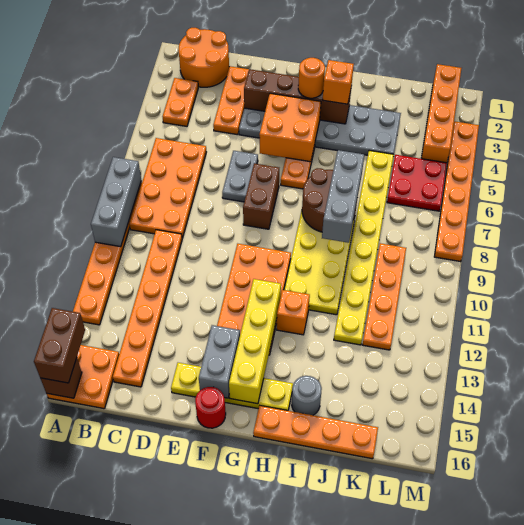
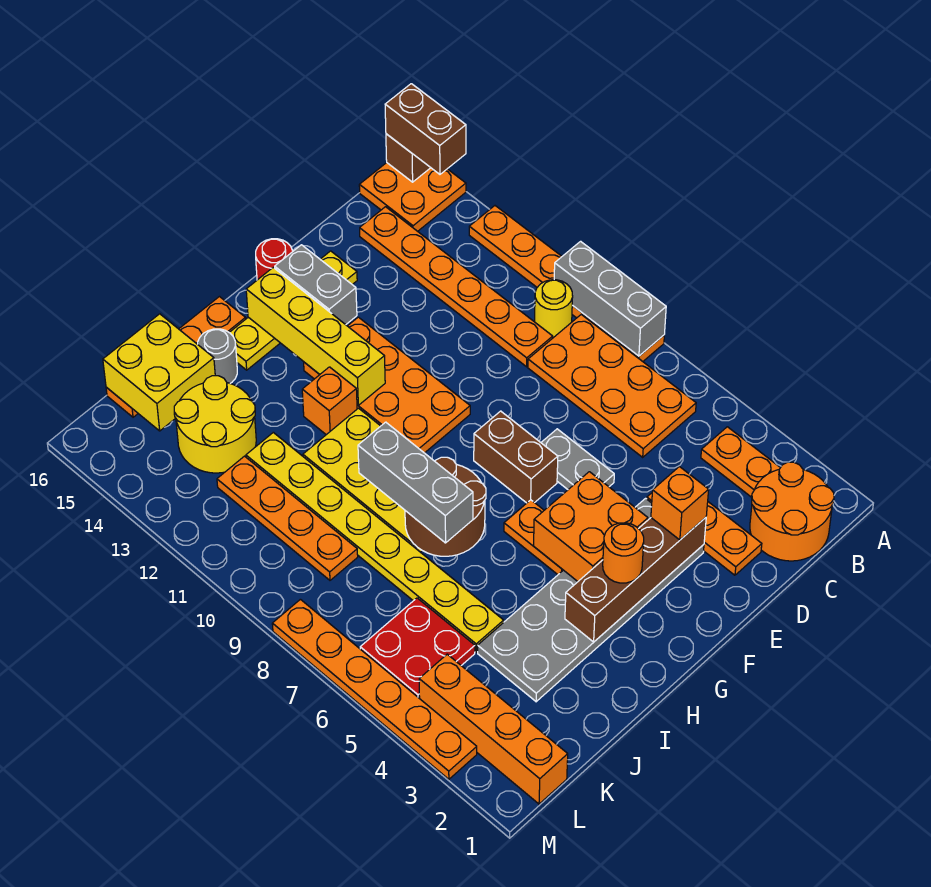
none -> yellow 1x1 round brick [535,280,573,338]
orange 1x1 brick [323,60,354,104] -> orange 1x1 brick moved to [651,467,709,540]
none -> yellow 2x2 round brick [174,376,256,473]
none -> yellow 2x2 brick [103,314,215,431]

